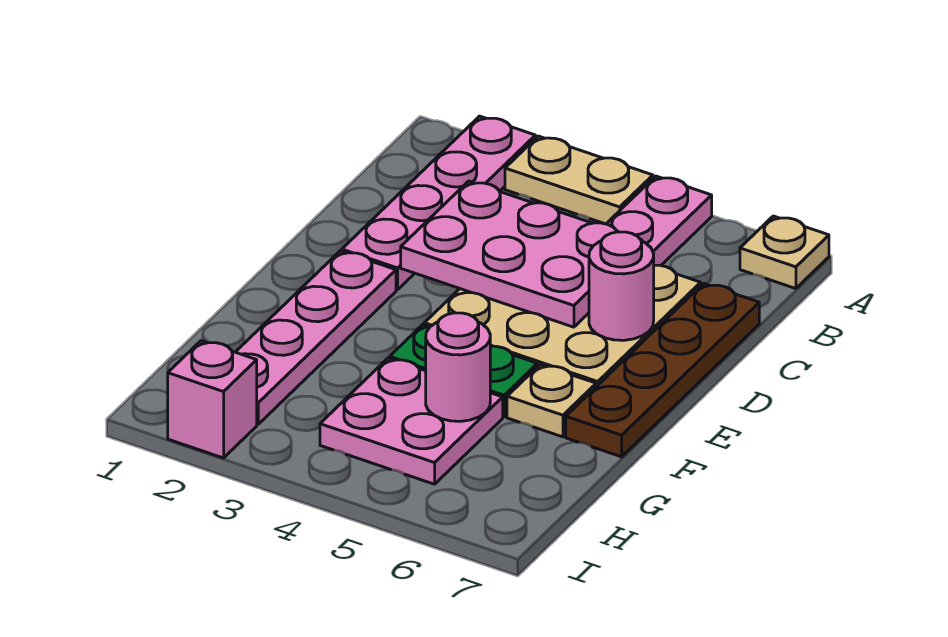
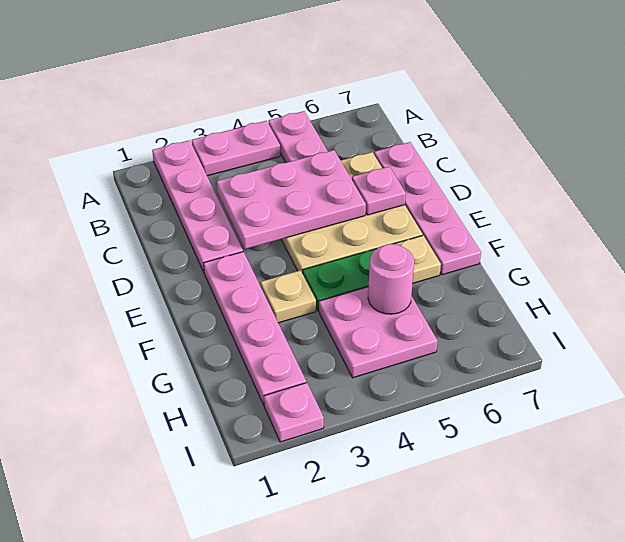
tan 1x2 plate [505,136,653,224] -> pink 1x2 plate [192,121,280,176]
tan 1x1 plate [740,216,829,289] -> tan 1x1 plate moved to [261,270,316,323]
brown 1x4 plate [566,283,759,457] -> pink 1x4 plate [374,142,481,275]
pink 1x1 round brick [589,232,654,340] -> pink 1x1 plate [352,167,406,215]
pink 1x1 brick [168,341,257,458] -> pink 1x1 plate [264,383,324,442]

